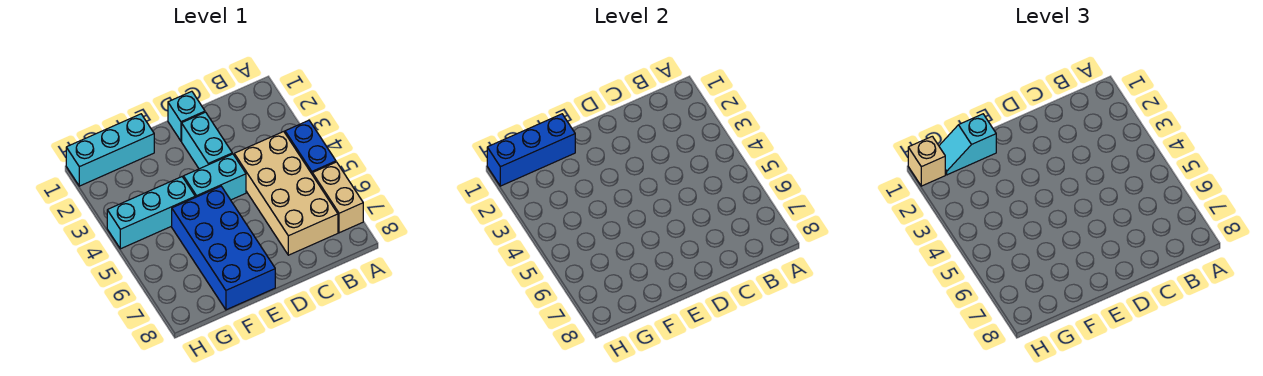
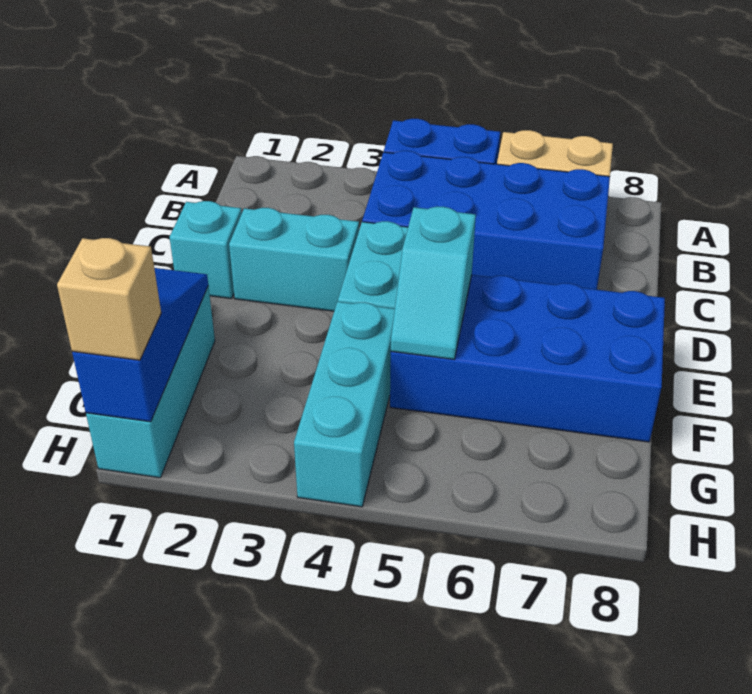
tan 2x4 brick [234,132,338,255] -> blue 2x4 brick [362,151,610,290]
blue 1x3 brick [487,114,575,186] -> blue 1x3 slope [72,268,208,422]
cyan 1x2 slope [939,114,996,175] -> cyan 1x2 slope moved to [391,207,476,359]

